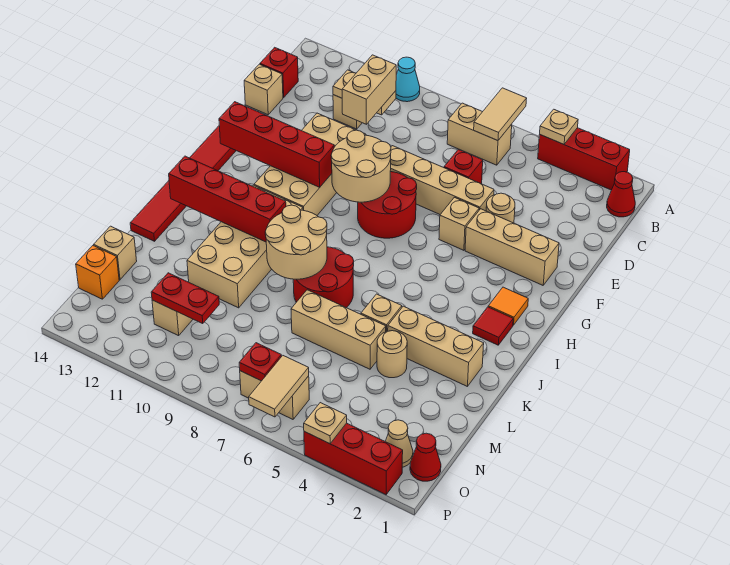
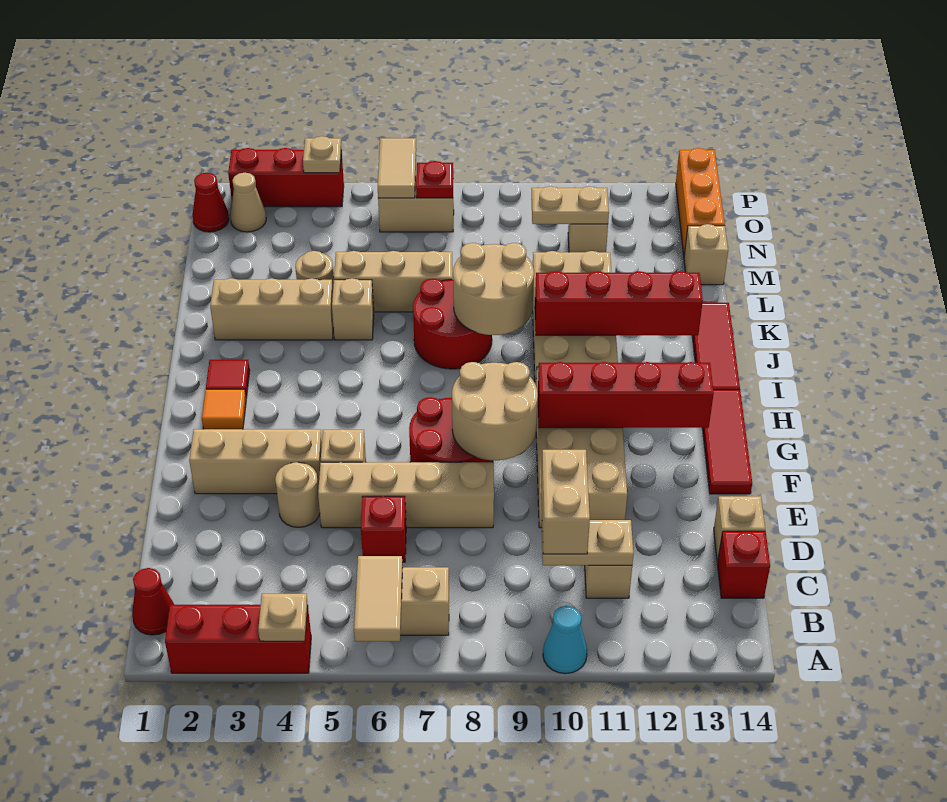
red 1x2 plate [151,273,219,324] -> tan 1x2 plate [531,186,609,224]
orange 1x1 brick [76,246,119,299] -> orange 1x3 brick [676,148,725,255]

